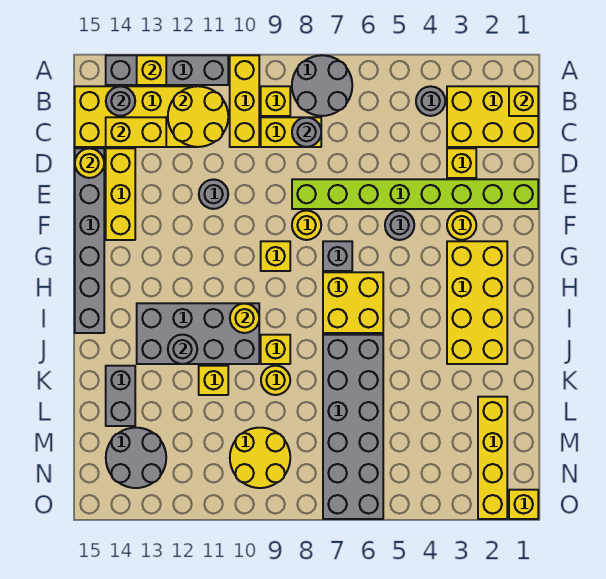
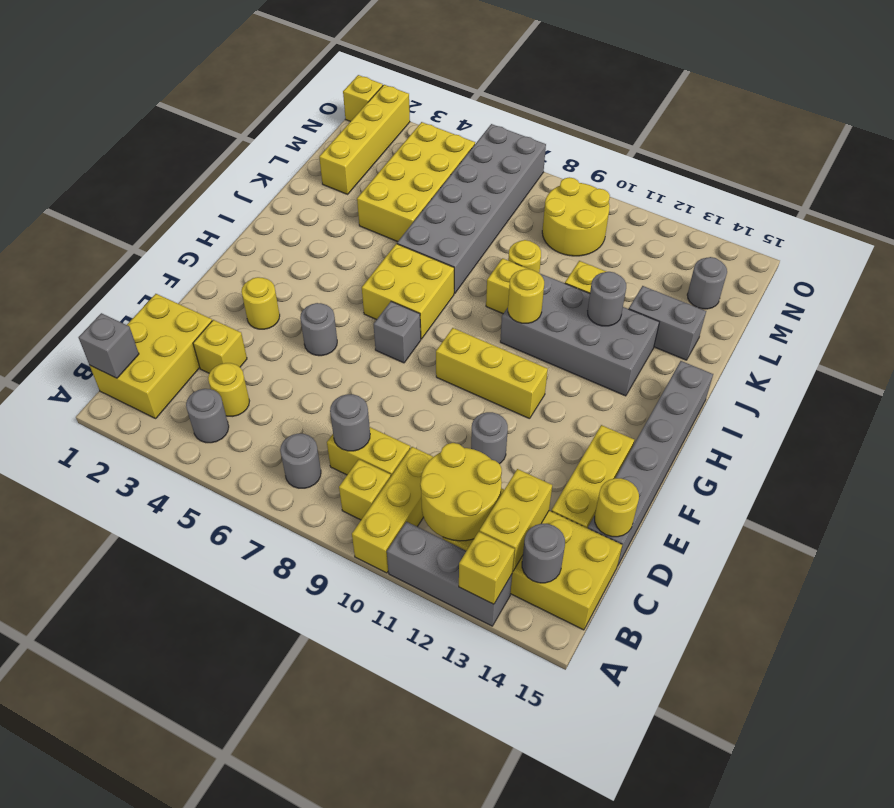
grey 2x2 round brick [292,55,352,116] -> grey 1x1 round brick [280,434,321,488]
grey 1x4 brick [106,55,228,85] -> grey 1x3 brick [387,522,512,626]
yellow 2x3 brick [447,86,538,147] -> yellow 2x3 brick turned to [90,294,212,418]
yellow 1x1 brick [509,86,538,116] -> grey 1x1 brick [79,313,139,378]
yellow 1x2 brick [106,117,166,147] -> yellow 1x2 brick turned to [479,469,552,571]
lime 1x8 brick [292,179,538,209] -> none
yellow 1x1 round brick [292,210,321,240] -> yellow 1x1 round brick moved to [208,363,249,417]
yellow 2x4 brick [447,241,507,364] -> yellow 2x4 brick moved to [357,122,475,242]
yellow 1x1 brick [261,241,290,271] -> yellow 1x3 brick [436,328,548,419]
grey 1x2 brick [106,366,135,426] -> grey 1x2 brick turned to [629,286,706,360]
grey 2x2 round brick [106,428,166,488] -> grey 1x1 round brick [687,257,727,309]

